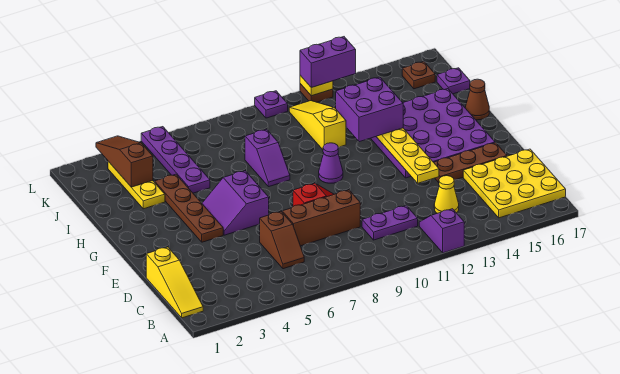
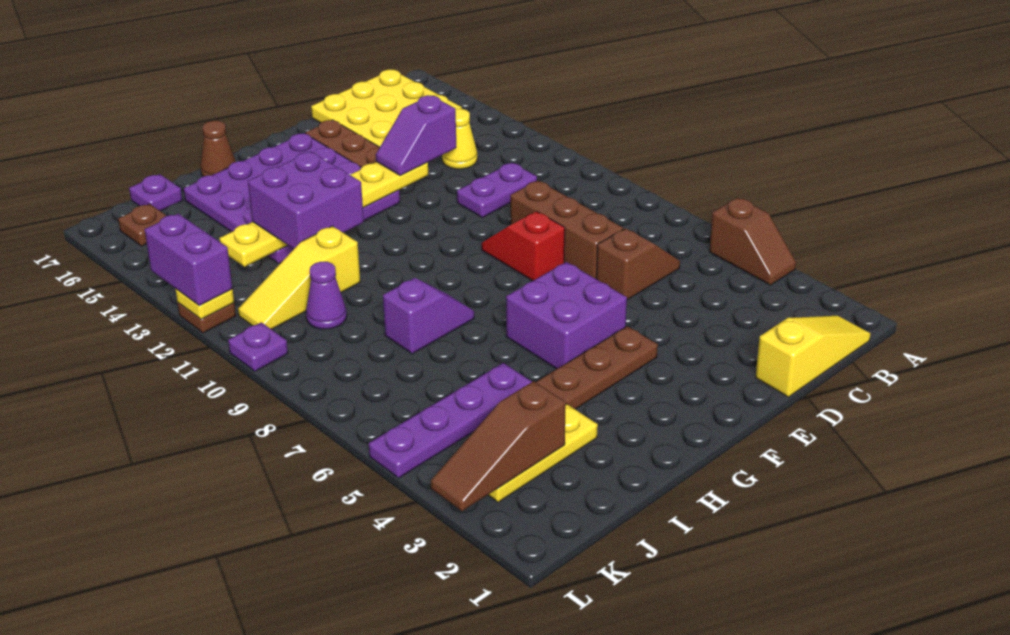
none -> brown 1x2 slope [709,198,796,285]
purple 1x2 slope [419,209,464,253] -> purple 1x2 slope moved to [376,95,457,176]
purple 1x2 plate [362,206,418,240] -> purple 1x2 plate turned to [457,162,537,218]
purple 2x2 slope [202,171,269,235] -> purple 2x2 brick [506,262,627,369]
purple 1x1 cone [319,143,343,183] -> purple 1x1 cone moved to [306,262,347,329]

